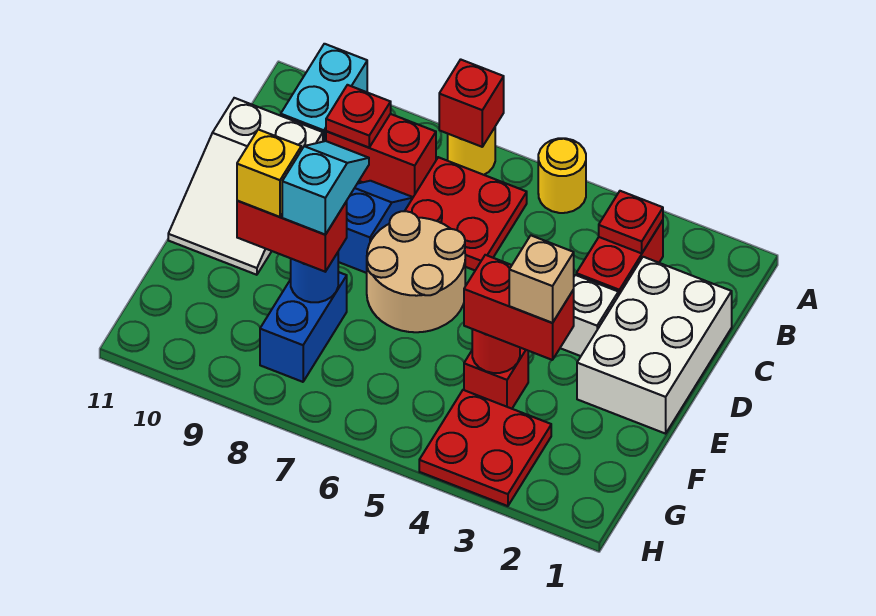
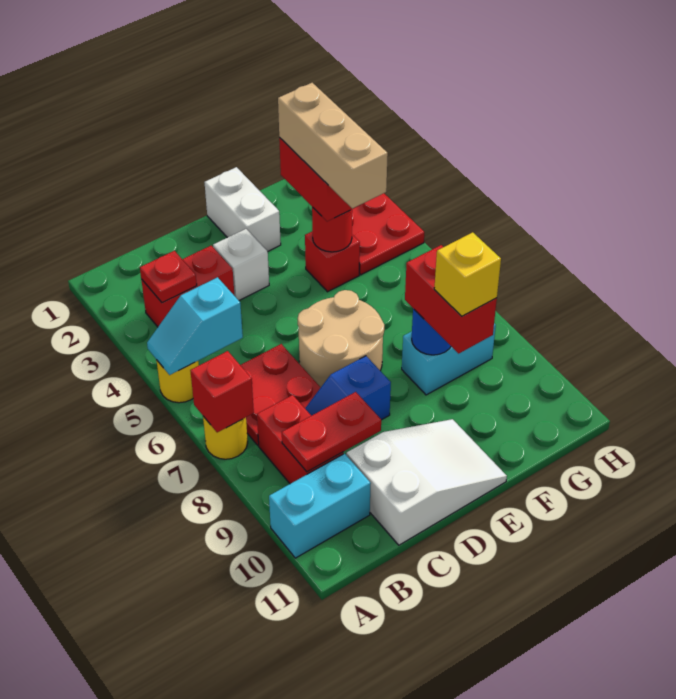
red 1x1 plate [326,85,391,148] -> red 1x2 plate [282,392,381,472]
white 2x3 brick [577,257,732,434] -> white 1x2 brick [204,167,281,251]
cyan 1x2 slope [282,141,369,235] -> cyan 1x2 slope moved to [147,277,243,375]
tan 1x1 brick [509,236,574,323] -> tan 1x3 brick [278,83,388,209]
blue 1x2 brick [260,272,347,382] -> cyan 1x2 brick [402,324,496,395]

